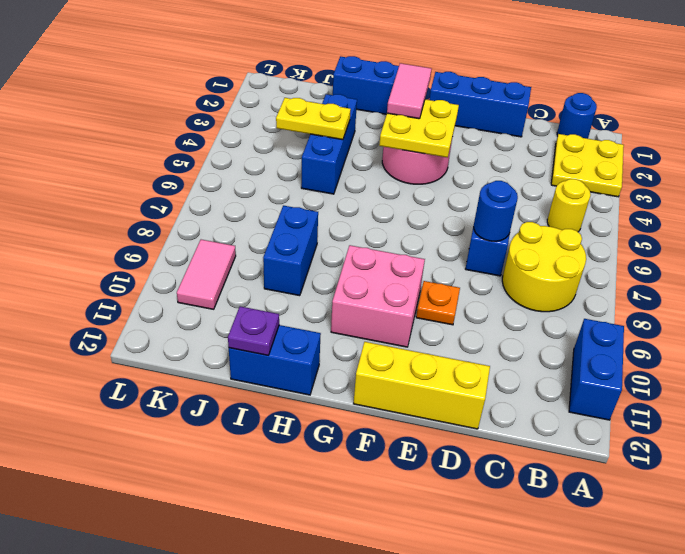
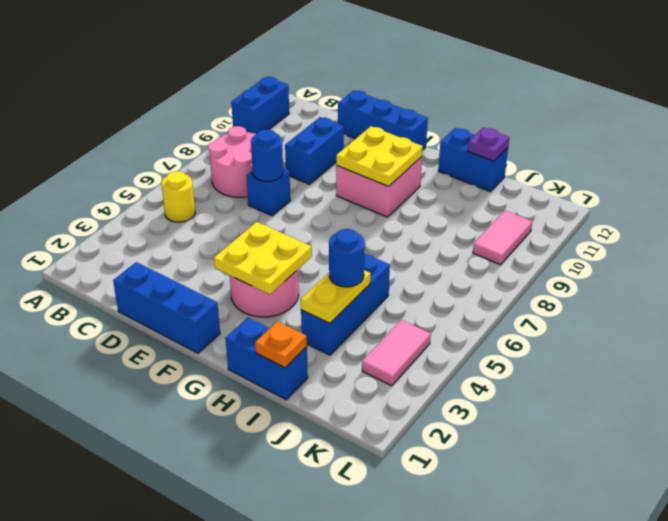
yellow 2x2 plate [551,134,624,197] -> yellow 2x2 plate moved to [336,126,423,186]
blue 1x1 round brick [557,93,597,139] -> blue 1x1 round brick moved to [329,229,365,287]
yellow 2x2 round brick [502,222,586,312] -> pink 2x2 round brick [208,126,256,197]
yellow 1x3 brick [354,342,490,429] -> blue 1x3 brick [338,90,428,150]
orange 1x1 plate [416,281,460,325] -> orange 1x1 plate moved to [255,321,307,368]
pink 1x2 tile [387,63,431,119] -> pink 1x2 tile moved to [362,320,431,386]
yellow 1x2 plate [276,98,351,140] -> yellow 1x2 plate turned to [301,270,371,323]
blue 1x2 brick [263,206,318,296] -> blue 1x2 brick moved to [285,117,344,184]

